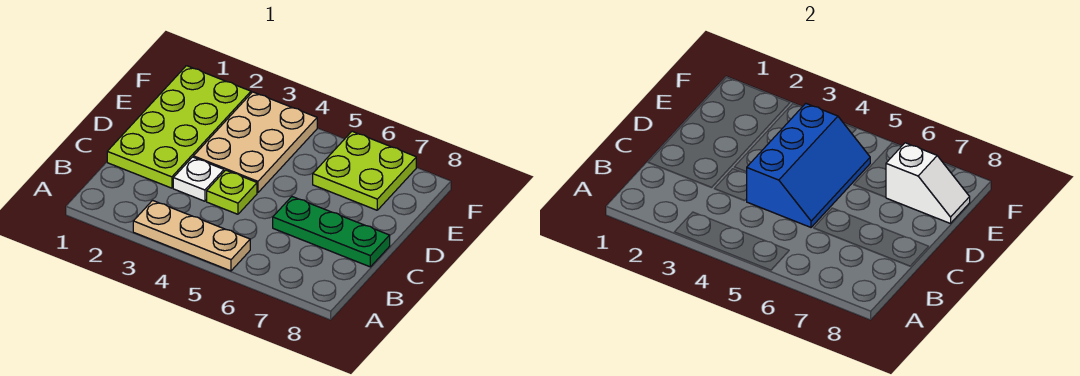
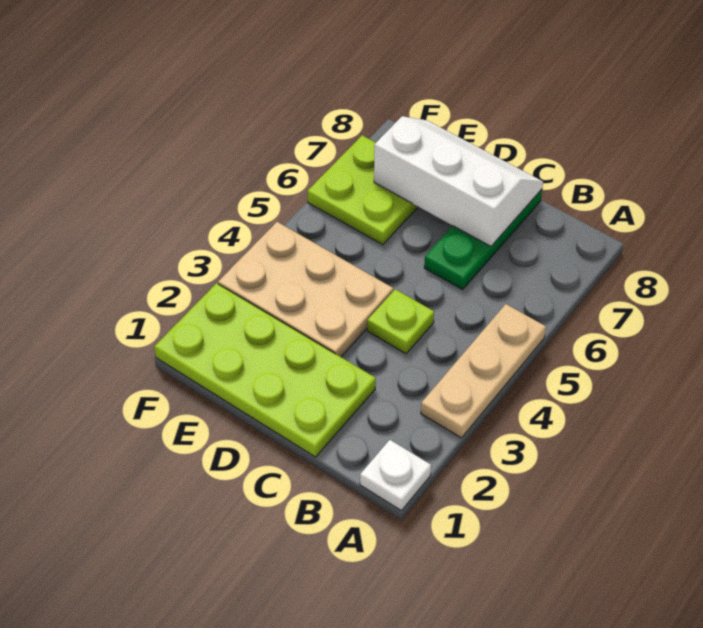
white 1x1 plate [173,157,224,201] -> white 1x1 plate moved to [360,440,431,510]
blue 2x3 slope [747,103,870,227] -> none
white 1x2 slope [886,143,970,224] -> white 2x3 slope [374,116,543,246]

